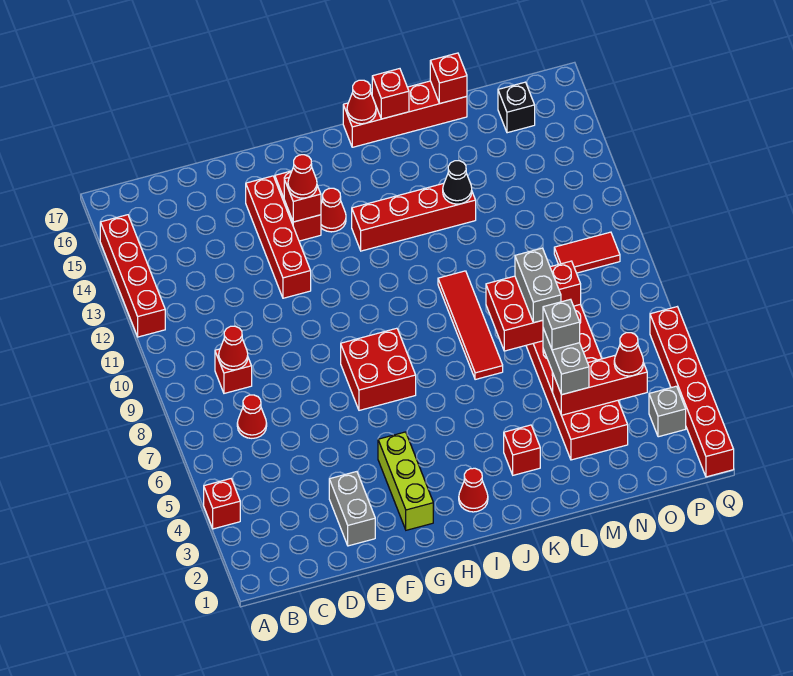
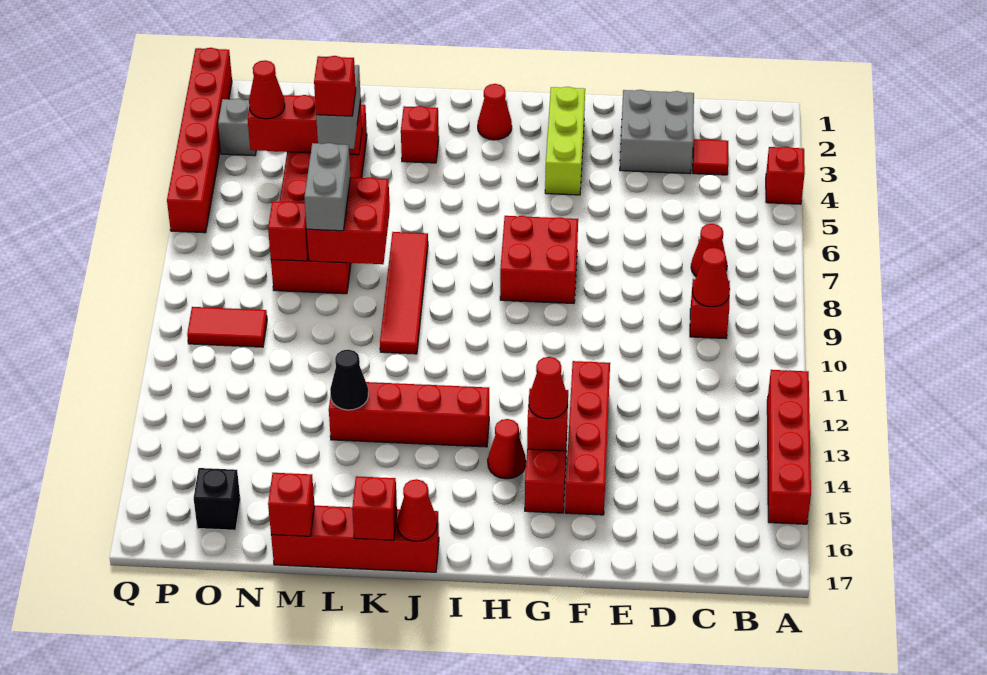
none -> red 1x1 tile [693,139,728,175]
grey 1x2 brick [329,472,375,546] -> grey 2x2 brick [620,90,694,174]
grey 1x1 brick [543,299,580,350] -> red 1x1 brick [314,56,356,116]

